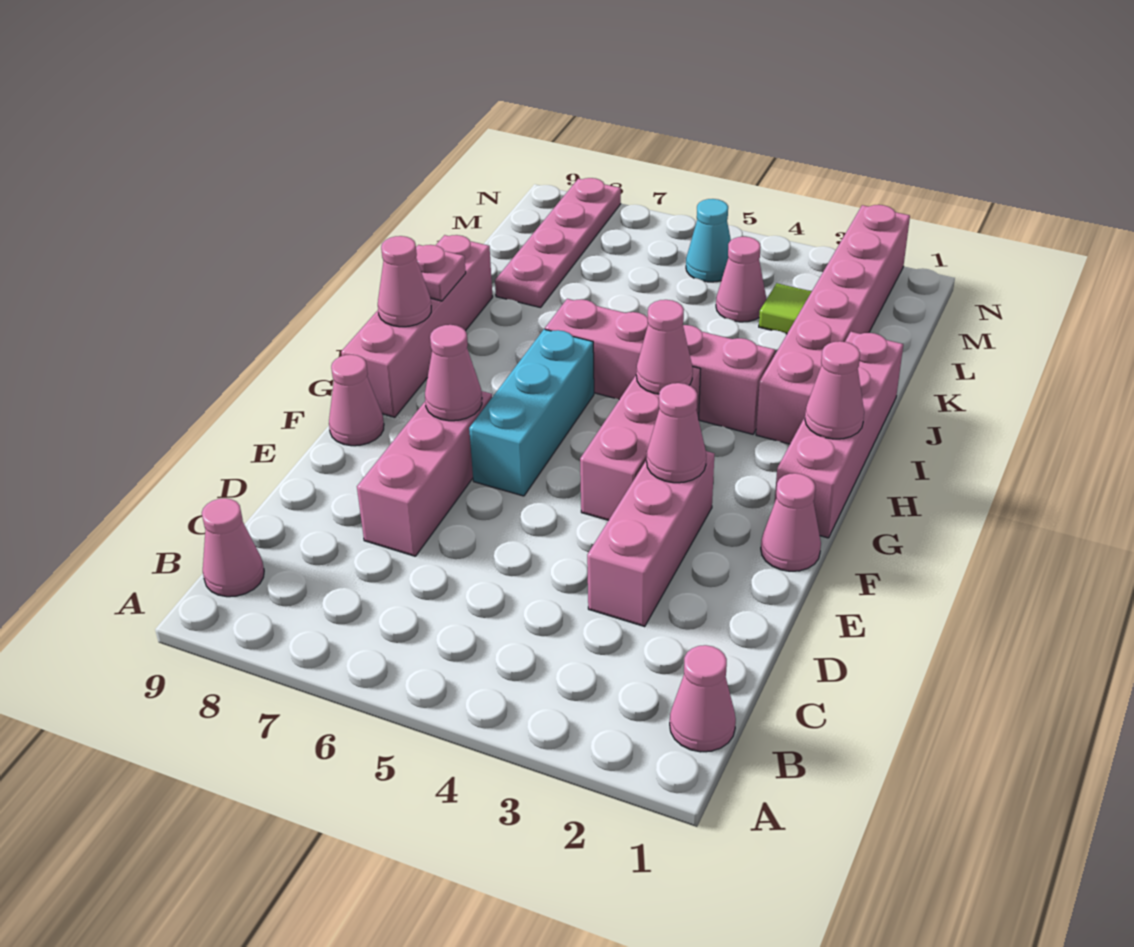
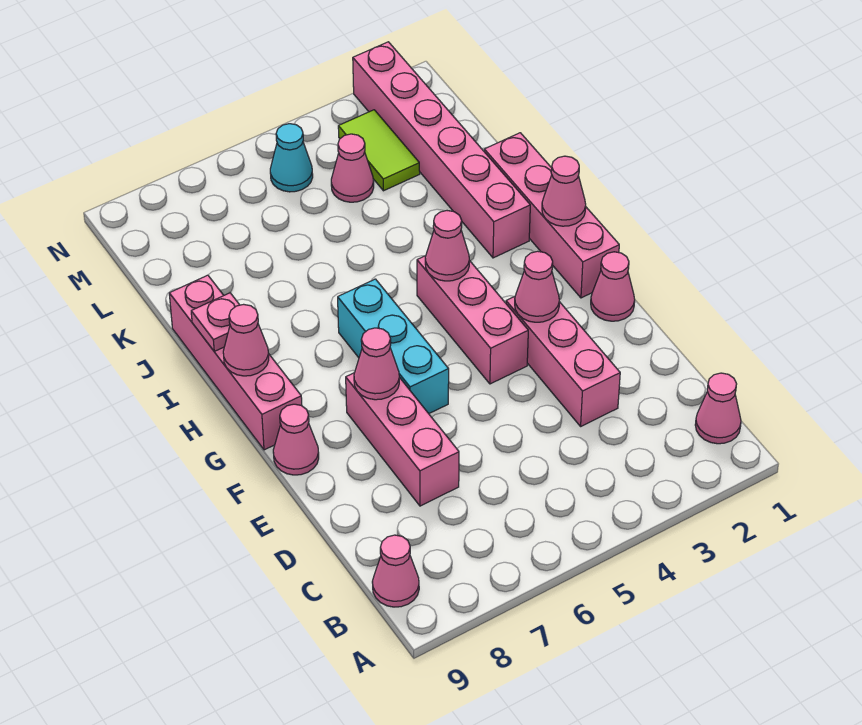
pink 1x4 brick [545,299,775,434] -> none
pink 1x4 plate [495,178,621,308] -> none
lime 1x1 tile [759,283,812,334] -> lime 1x2 tile [338,110,420,191]

